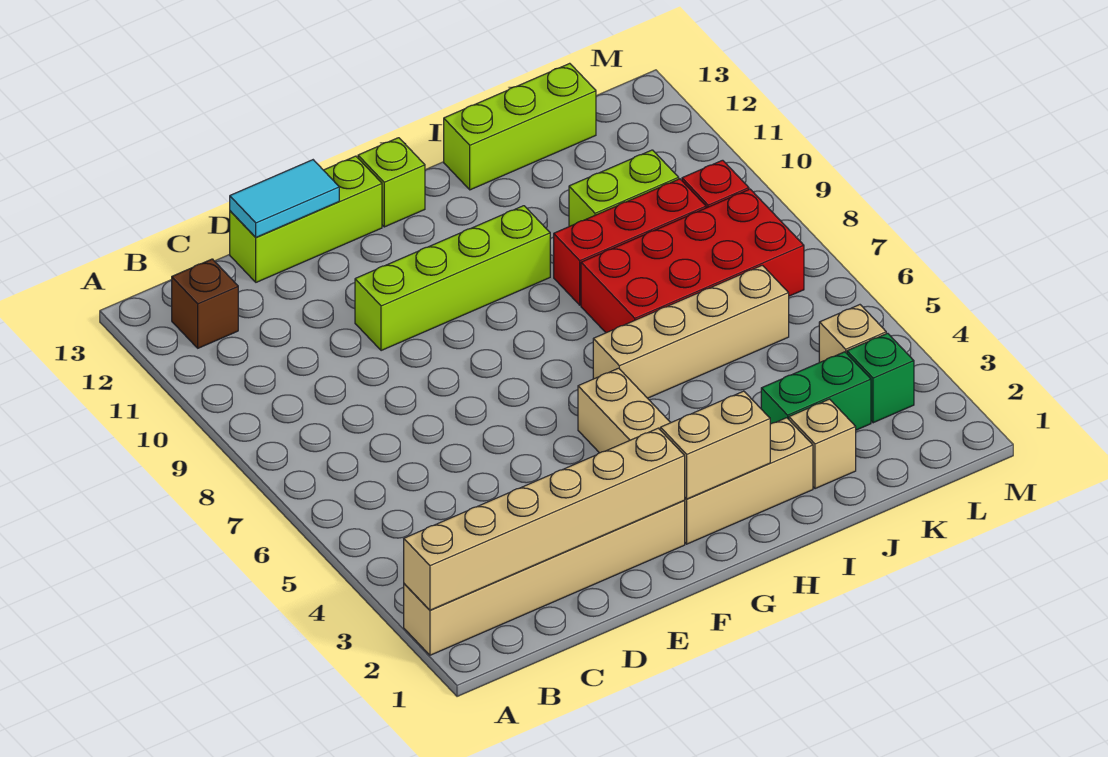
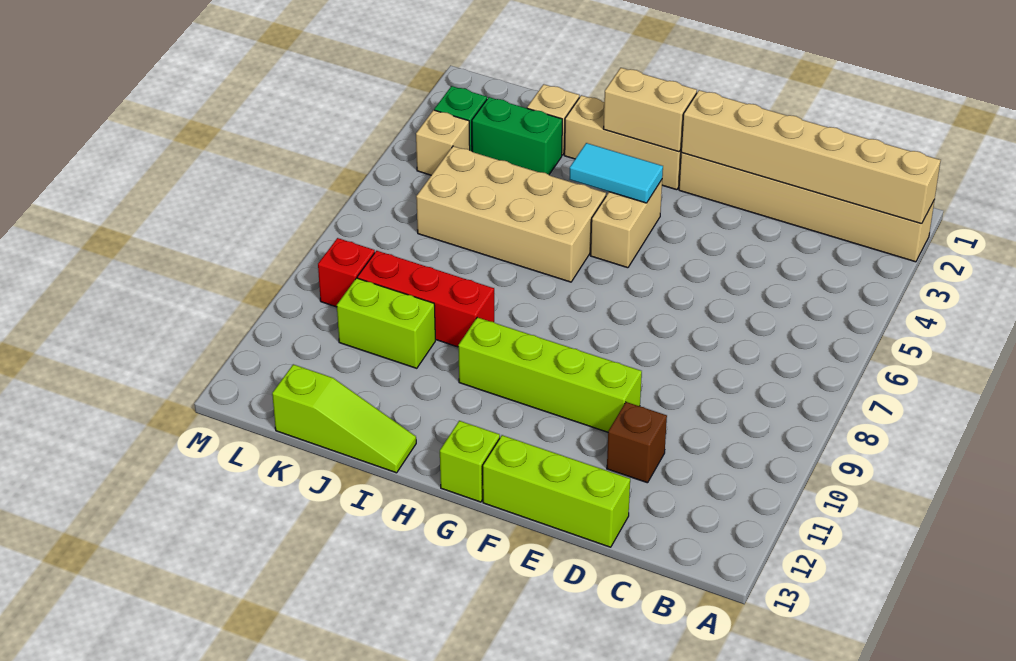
brown 1x1 brick [172,259,238,348] -> brown 1x1 brick moved to [607,402,667,483]
cyan 1x2 tile [230,160,339,238] -> cyan 1x2 tile moved to [570,143,663,203]
tan 1x4 brick [593,265,789,398] -> tan 2x4 brick [416,146,606,282]
red 2x4 brick [581,189,804,333] -> none
lime 1x3 brick [444,63,596,190] -> lime 1x3 slope [272,364,416,473]

